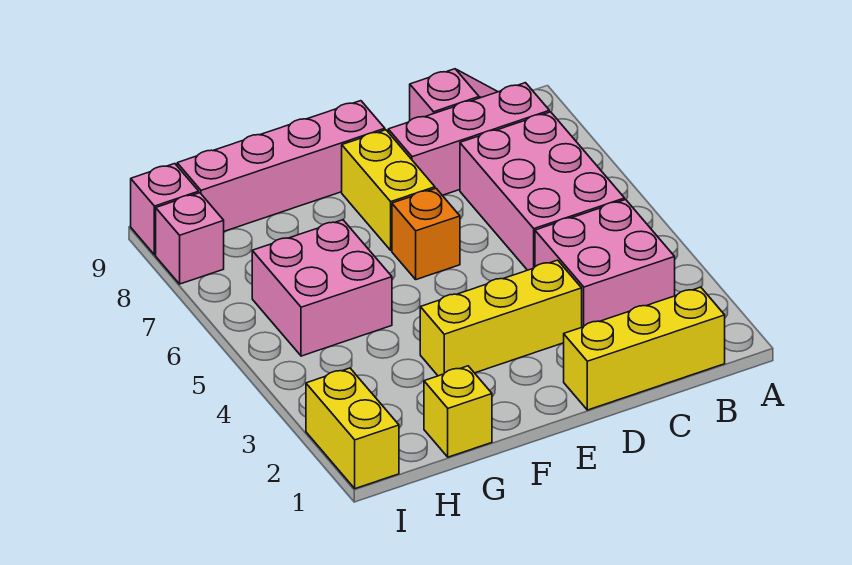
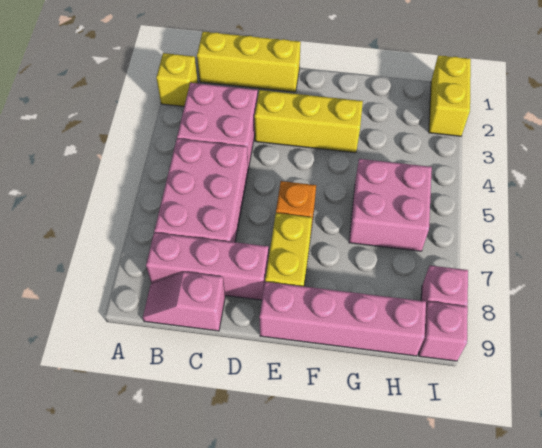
yellow 1x1 brick [424,366,492,457] -> yellow 1x1 brick moved to [156,53,198,106]

